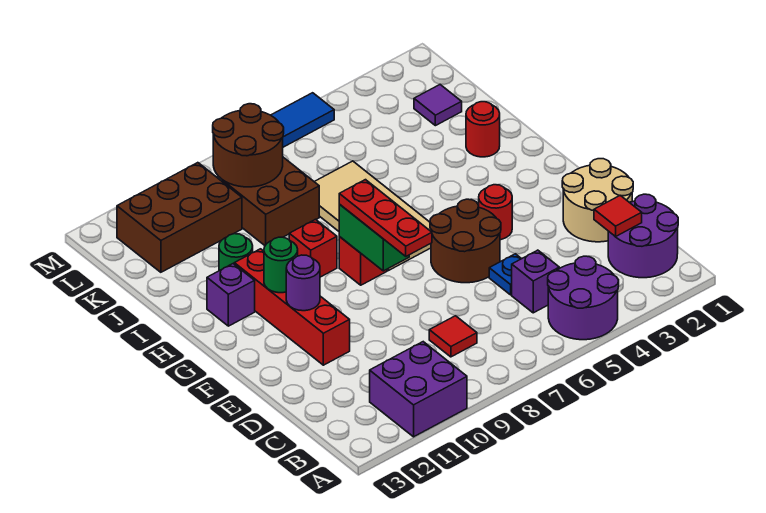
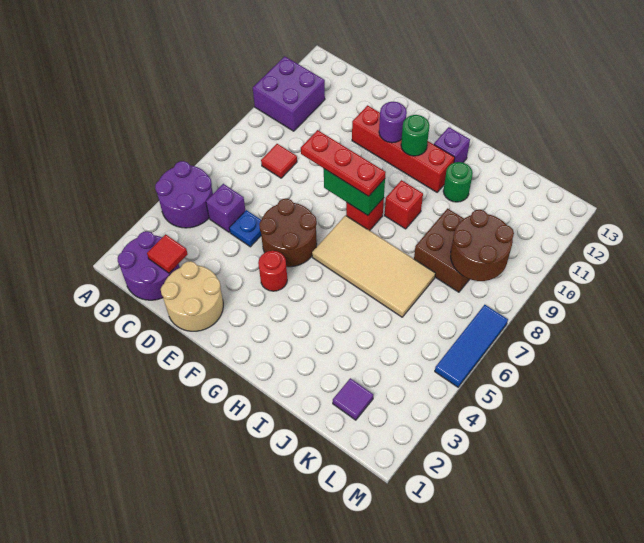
red 1x1 round brick [466,102,500,157] -> none
brown 2x3 brick [117,163,242,272] -> none

